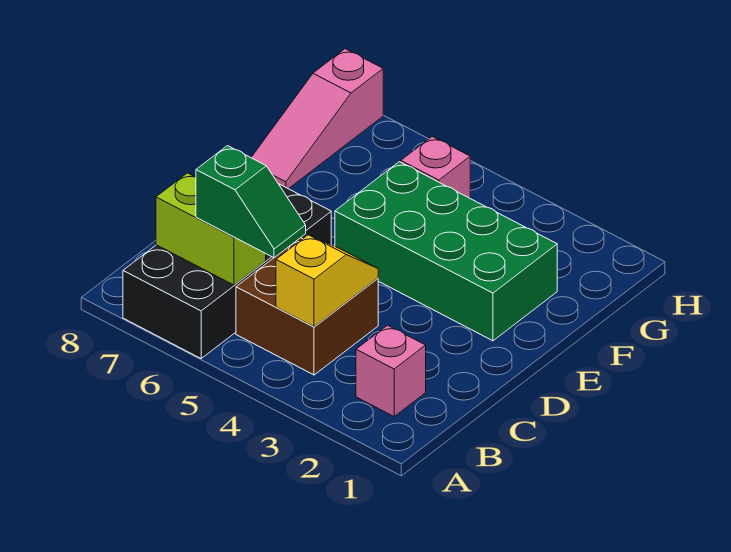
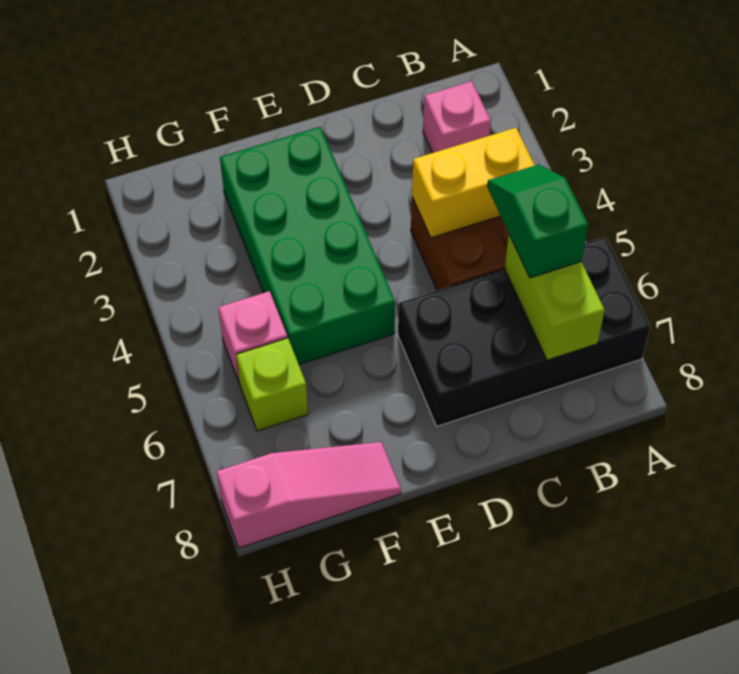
yellow 1x2 slope [276,235,378,327] -> yellow 1x2 brick [412,128,535,238]
none -> lime 1x1 brick [236,338,308,431]

